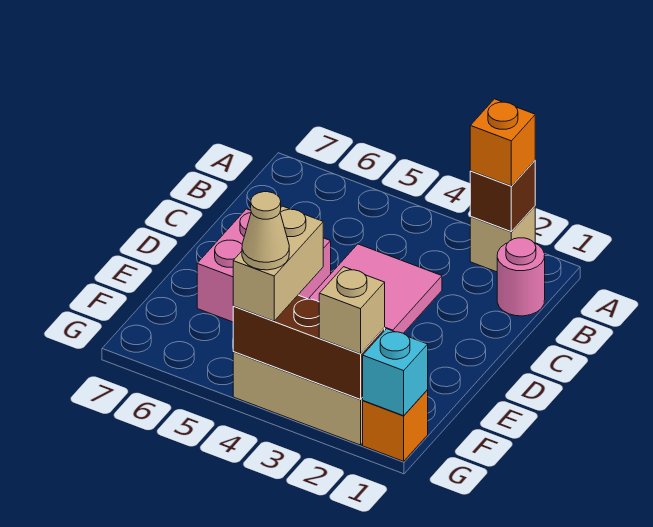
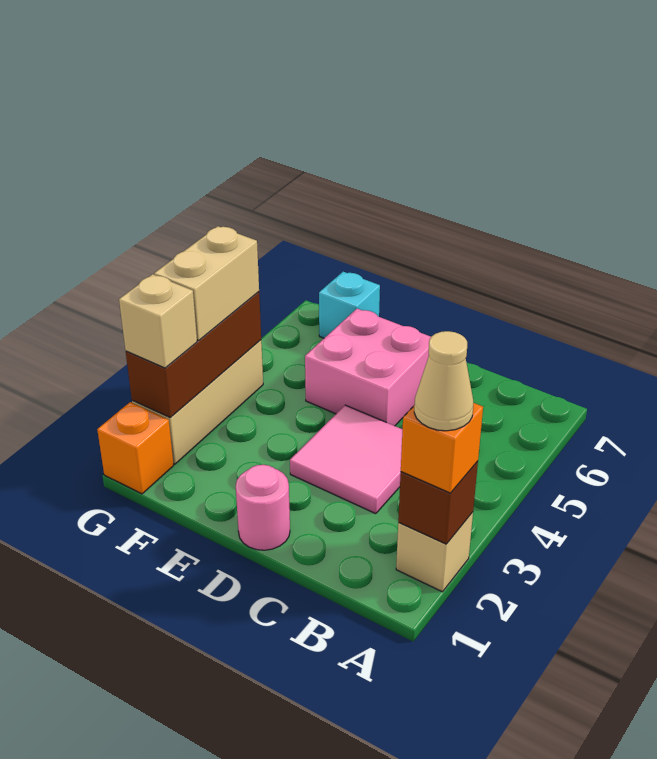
pink 1x1 round brick [497,238,545,316] -> pink 1x1 round brick moved to [236,465,290,550]
tan 1x2 brick [233,206,323,321] -> tan 1x2 brick turned to [154,226,259,341]
cyan 1x1 brick [363,329,428,416] -> cyan 1x1 brick moved to [319,272,380,338]
tan 1x1 cone [242,192,289,270] -> tan 1x1 cone moved to [414,331,473,431]

